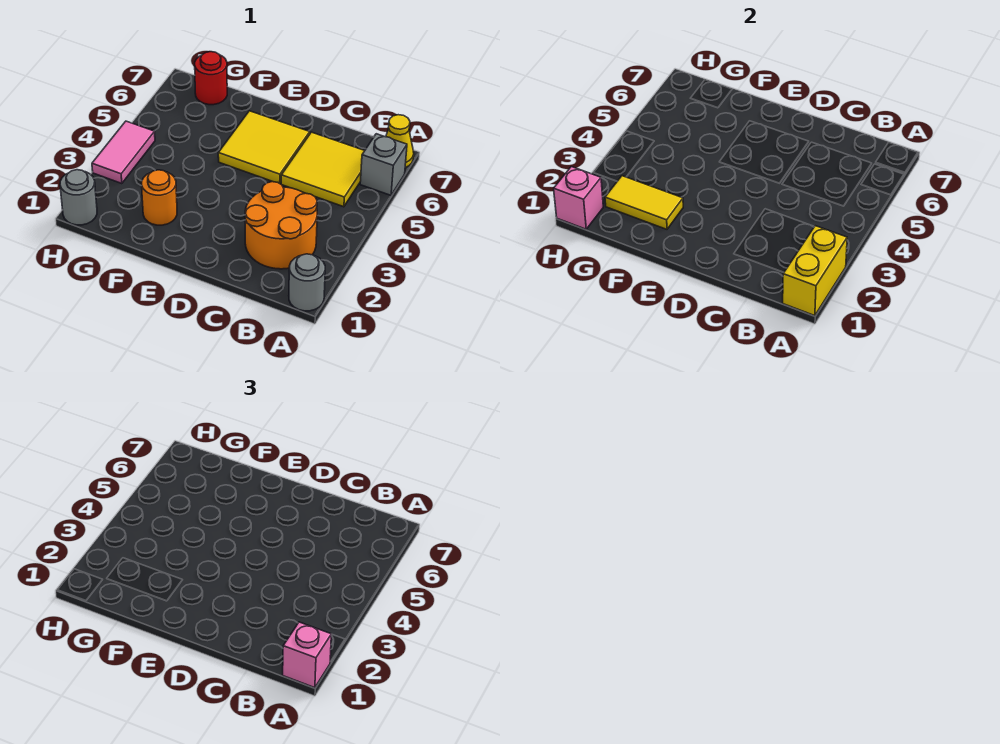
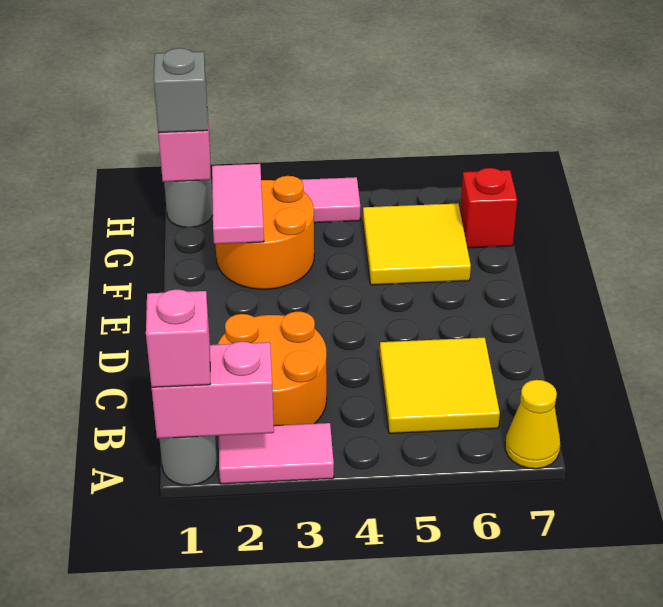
yellow 1x2 brick [783,226,847,316] -> pink 1x2 brick [151,342,274,438]
none -> pink 1x2 tile [219,423,334,484]
grey 1x1 brick [360,134,407,195] -> grey 1x1 brick moved to [154,48,207,133]
yellow 2x2 tile [218,111,310,183] -> yellow 2x2 tile moved to [363,203,471,285]
orange 1x1 round brick [142,170,177,225] -> orange 2x2 round brick [215,176,314,289]
yellow 1x2 tile [605,176,683,229] -> pink 1x2 tile [212,164,264,244]
red 1x1 round brick [195,52,227,105] -> red 1x1 brick [460,168,517,248]

